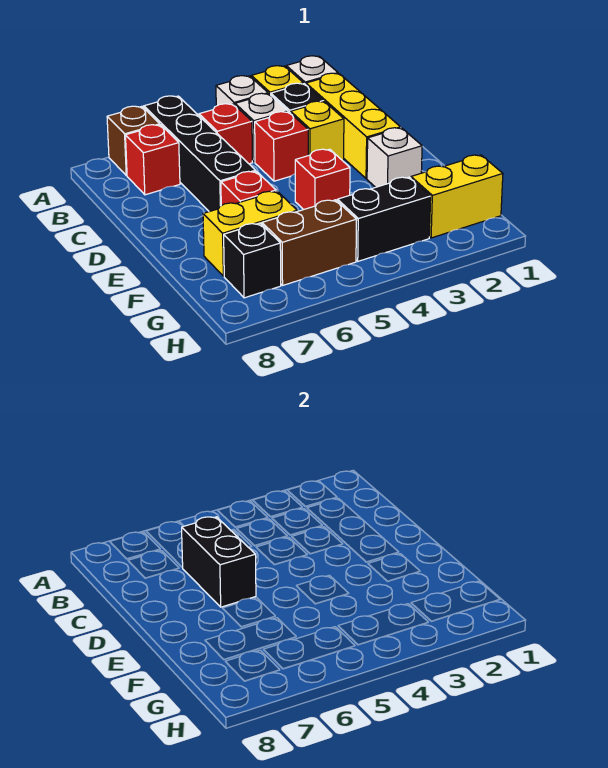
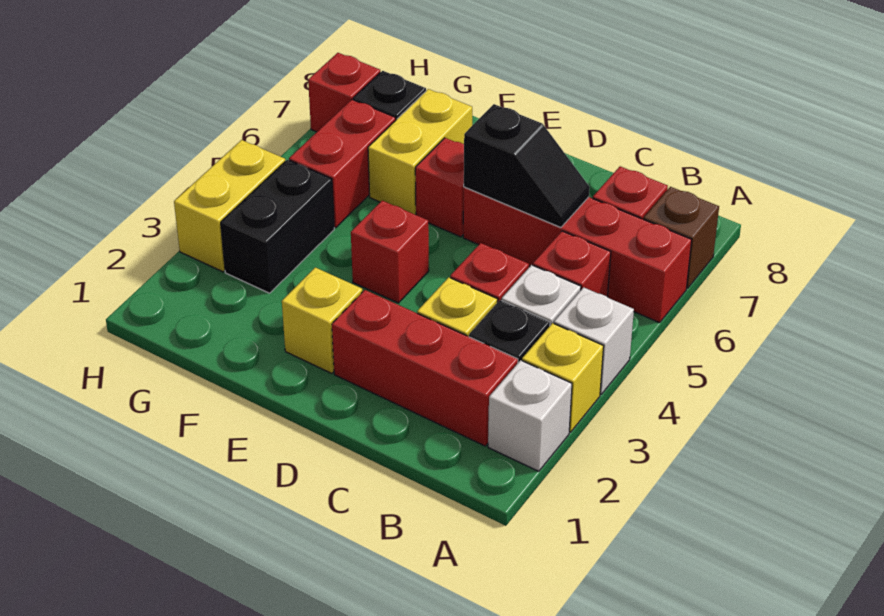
black 1x4 brick [144,96,256,212] -> red 1x4 brick [463,187,692,323]
yellow 1x3 brick [306,73,400,179] -> red 1x3 brick [332,290,518,446]
black 1x2 brick [182,517,256,607] -> black 1x2 slope [464,104,590,228]
white 1x1 brick [367,128,422,187] -> yellow 1x1 brick [282,267,363,373]
yellow 1x2 brick [411,155,503,238] -> yellow 1x2 brick moved to [174,140,285,272]
brown 1x2 brick [262,200,357,285] -> red 1x2 brick [289,100,396,228]
none -> red 1x1 brick [308,53,380,132]

